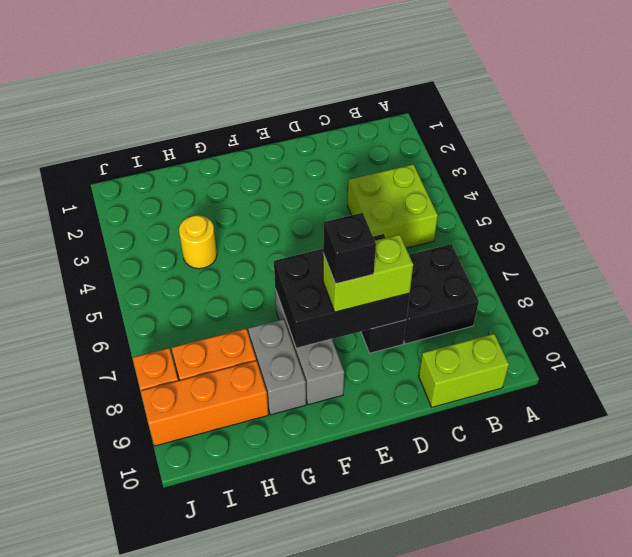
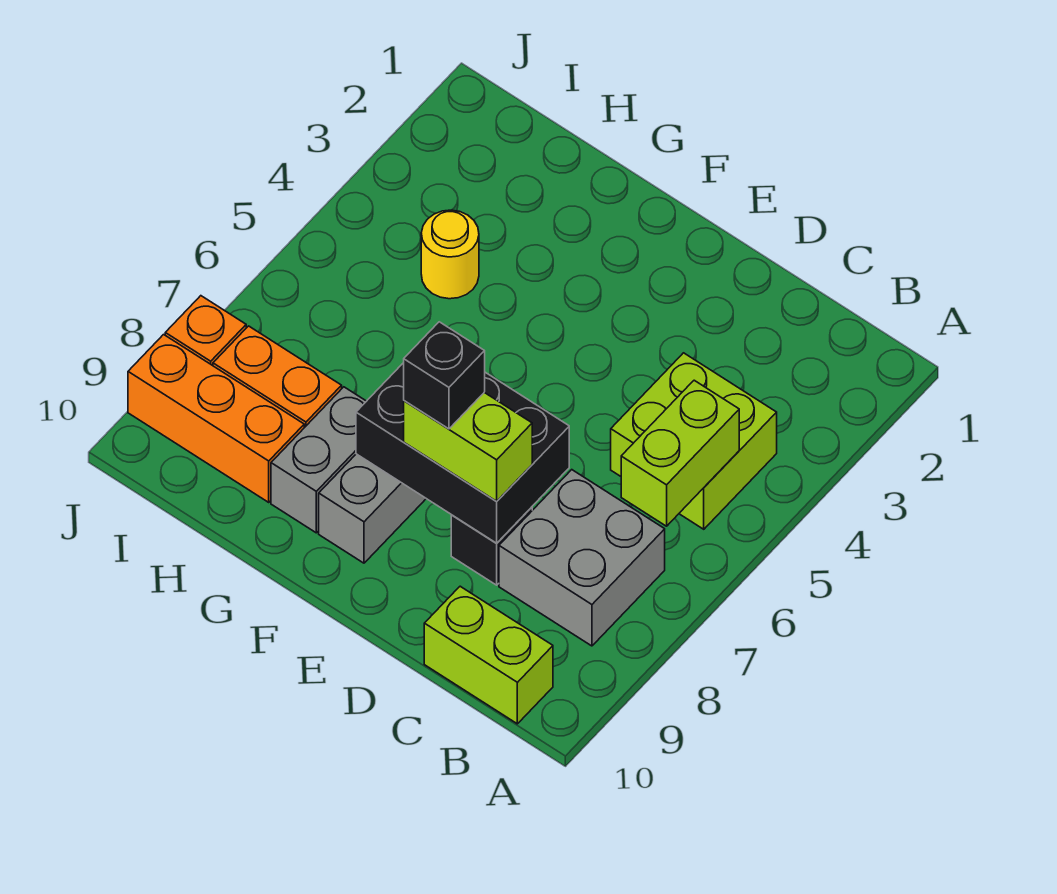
none -> lime 1x2 brick [621,380,739,526]
black 2x2 brick [404,244,479,344] -> grey 2x2 brick [499,470,665,646]

